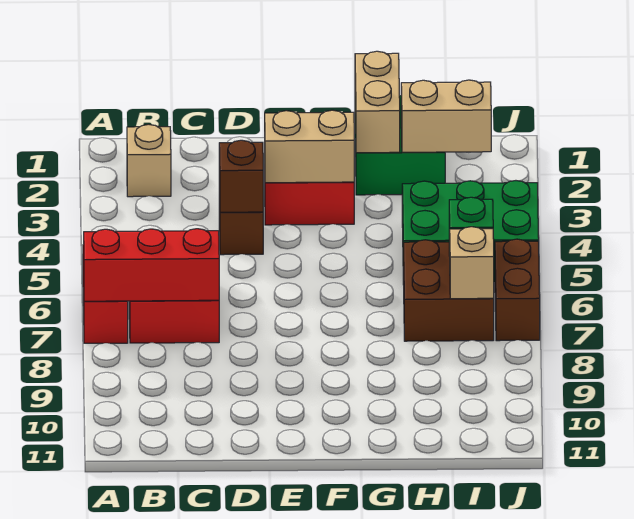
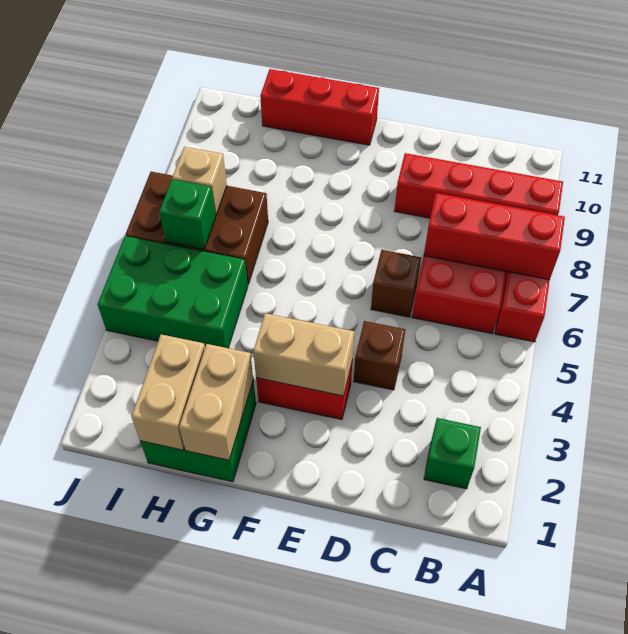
none -> red 1x4 brick [394,153,563,218]
tan 1x1 brick [127,124,171,197] -> green 1x1 brick [424,418,481,489]
brown 1x1 brick [219,140,263,212] -> brown 1x1 brick moved to [371,250,421,317]
none -> red 1x3 brick [260,69,379,145]
tan 1x2 brick [401,80,491,152] -> tan 1x2 brick turned to [131,335,205,450]

